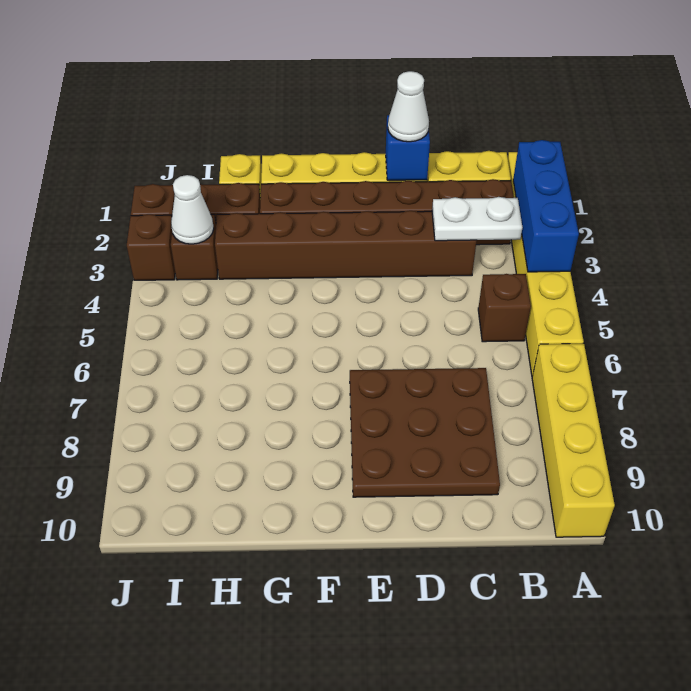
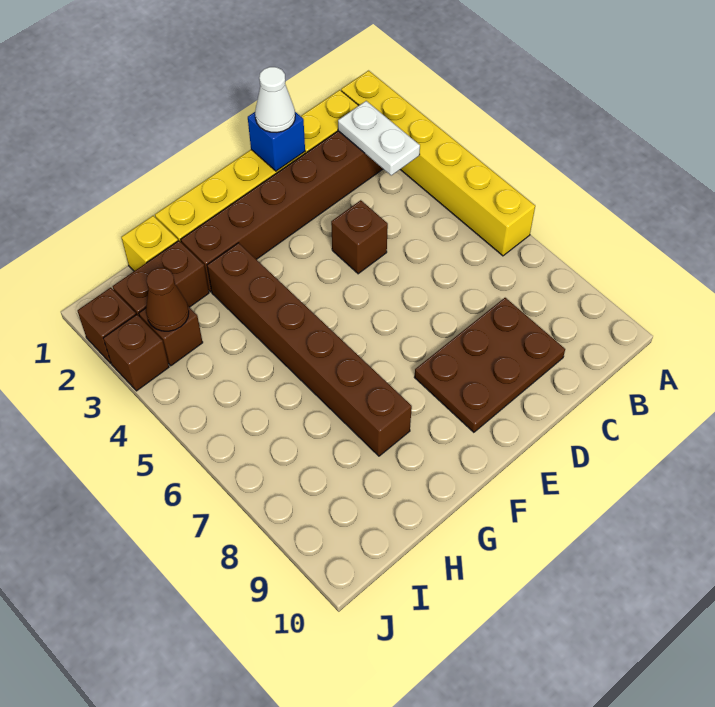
blue 1x3 brick [513,140,579,272] -> none
yellow 1x4 brick [532,343,615,537] -> none
white 1x2 plate [432,197,522,241] -> white 1x2 plate turned to [338,101,420,175]
brown 1x1 brick [478,274,531,342] -> brown 1x1 brick moved to [331,200,388,274]
brown 1x6 brick [215,211,477,279] -> brown 1x6 brick turned to [207,243,412,456]
brown 3x3 plate [350,368,500,497] -> brown 2x3 plate [414,298,565,432]
white 1x1 cone [171,175,214,244] -> brown 1x1 cone [146,268,189,331]

